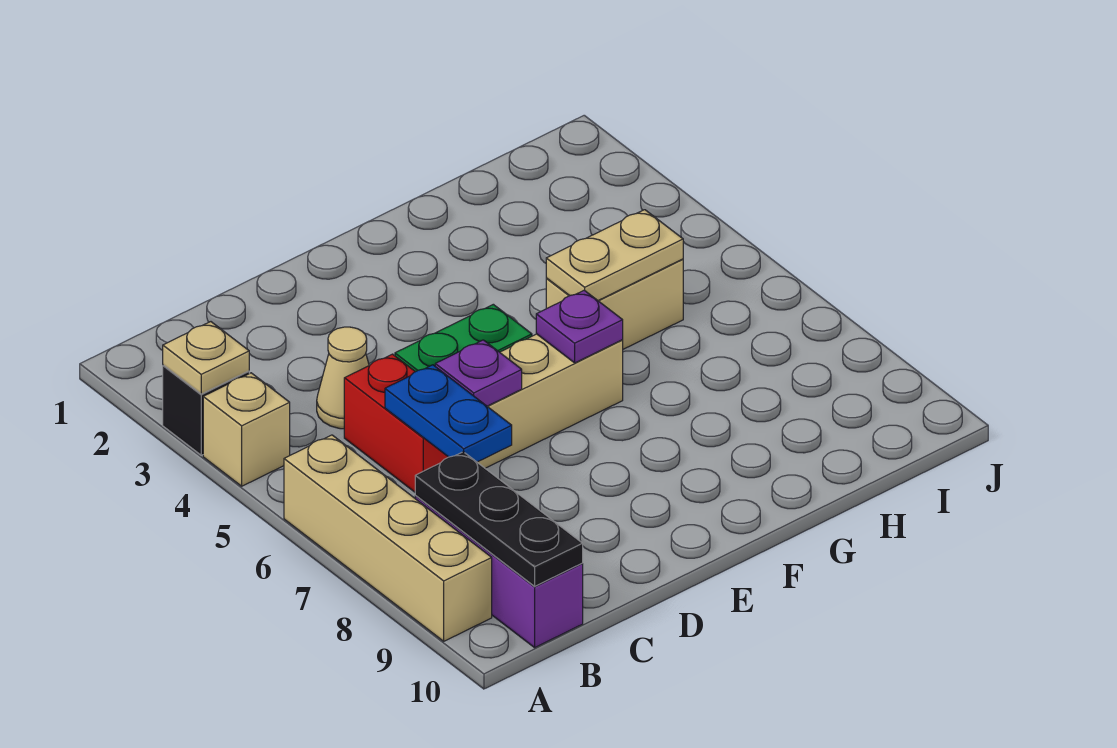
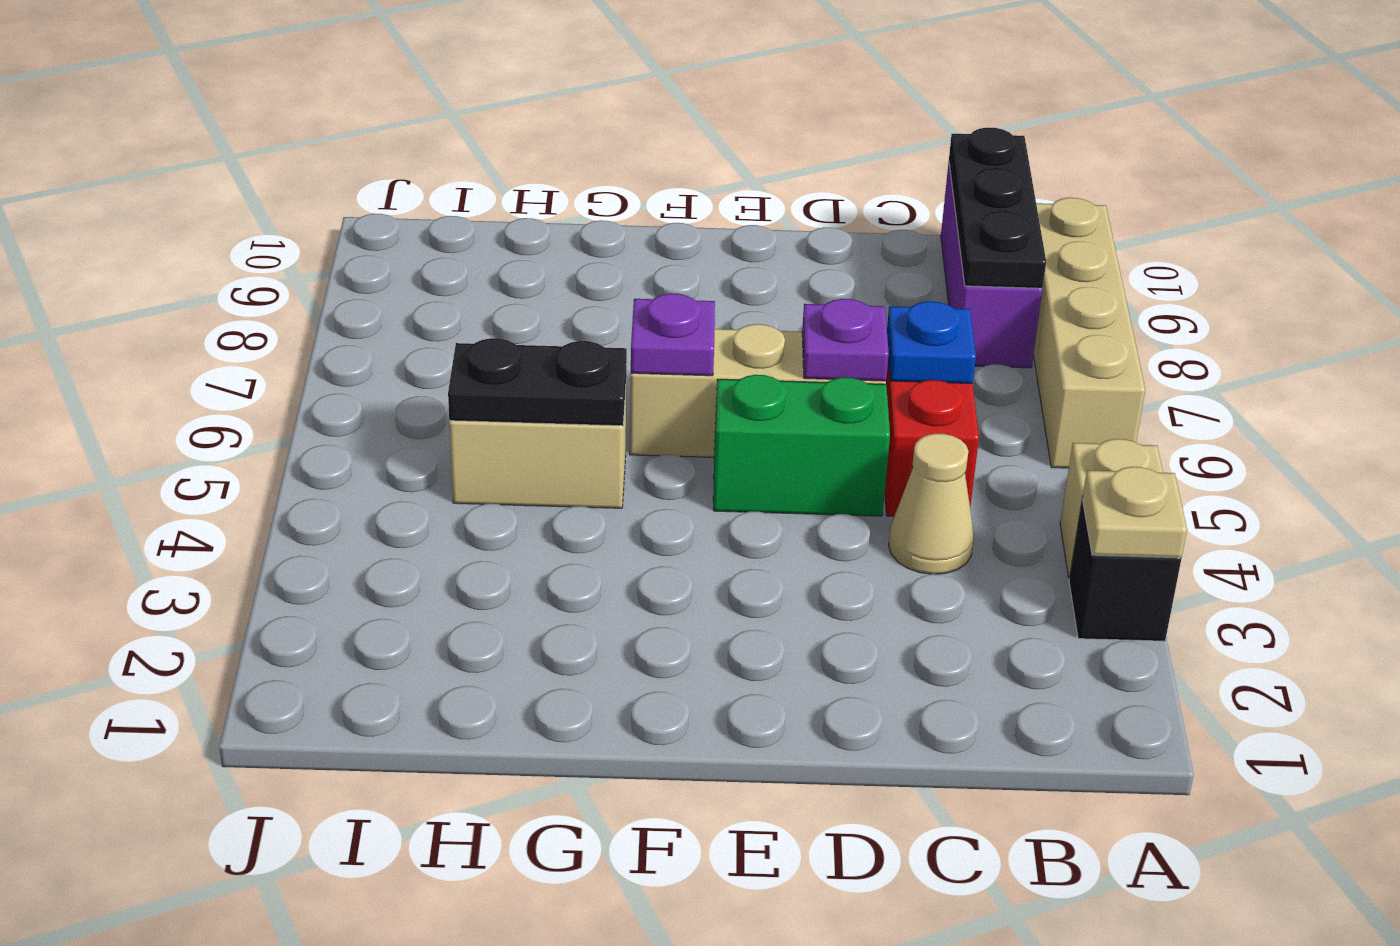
blue 1x2 plate [385,365,512,462] -> blue 1x1 plate [887,301,976,384]
tan 1x2 plate [546,210,683,300] -> black 1x2 plate [448,338,627,426]

